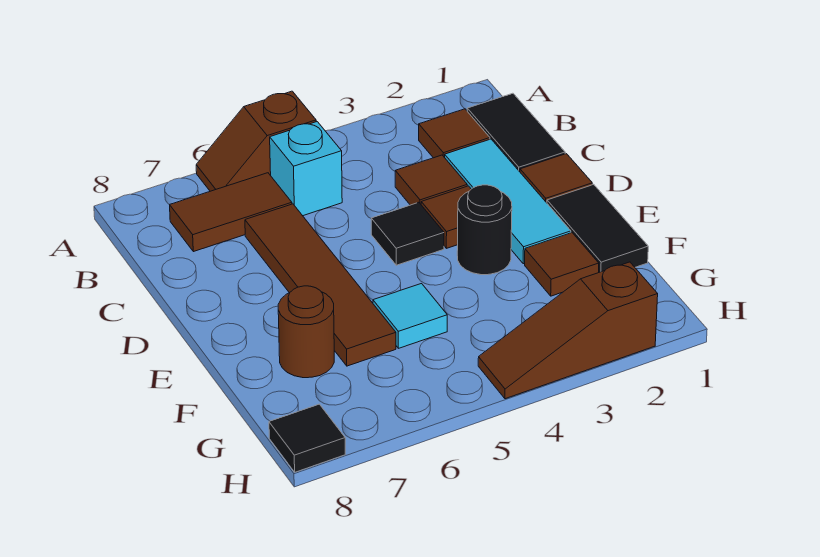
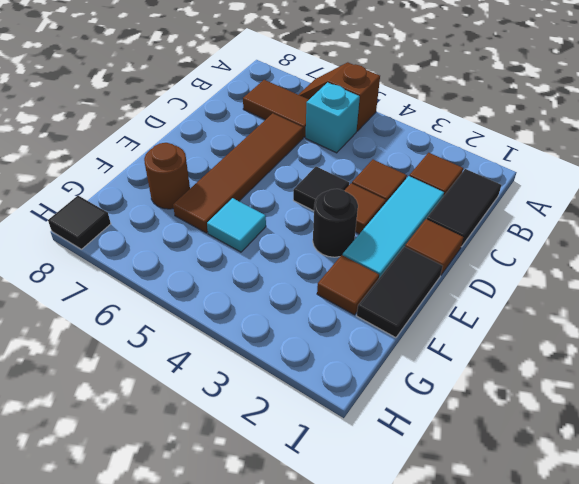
brown 1x3 slope [478,262,658,399] -> none

